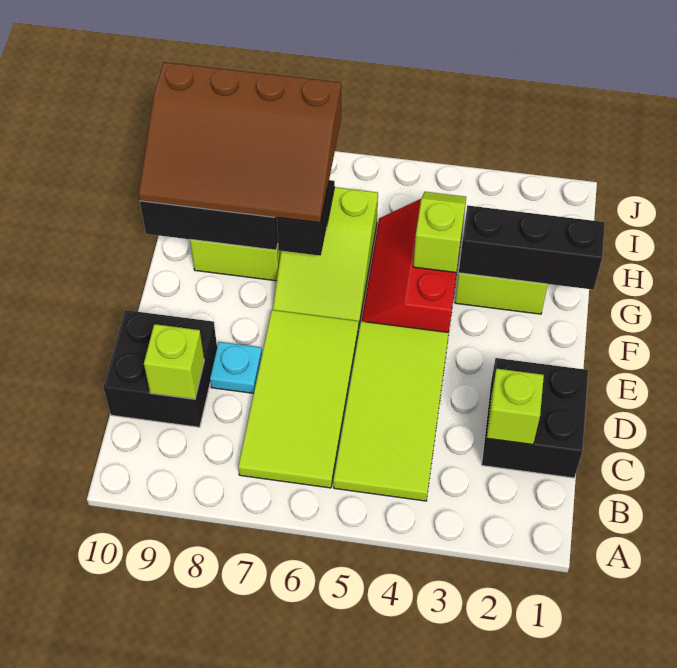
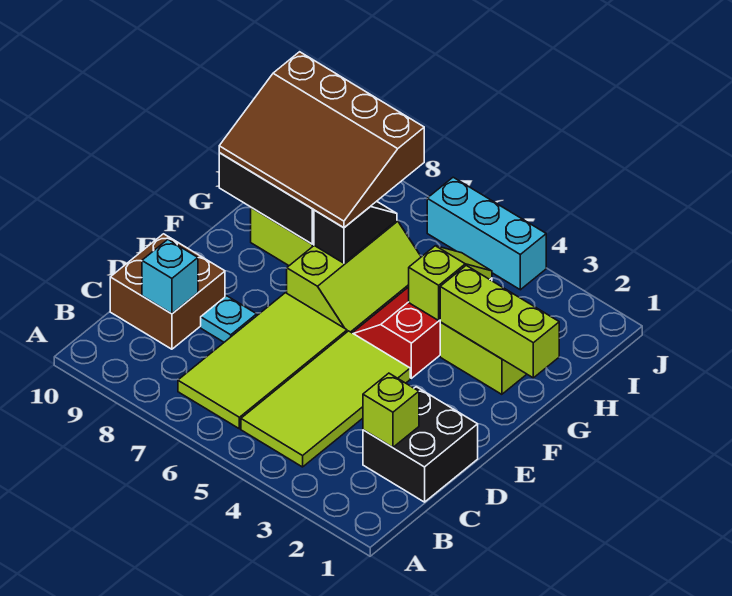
black 2x2 brick [103,310,217,427] -> brown 2x2 brick [110,234,225,349]
lime 1x1 brick [144,324,204,399] -> cyan 1x1 brick [142,240,198,314]
lime 2x3 slope [273,187,378,324] -> lime 2x3 slope turned to [287,221,421,333]
black 1x3 brick [459,206,605,290] -> lime 1x3 brick [440,266,559,378]
none -> cyan 1x3 brick [427,177,546,290]

